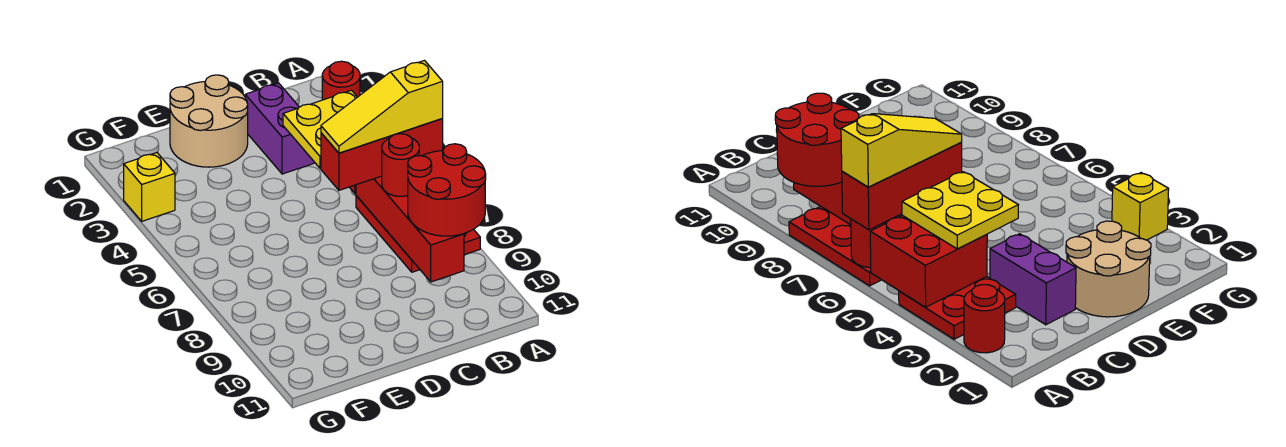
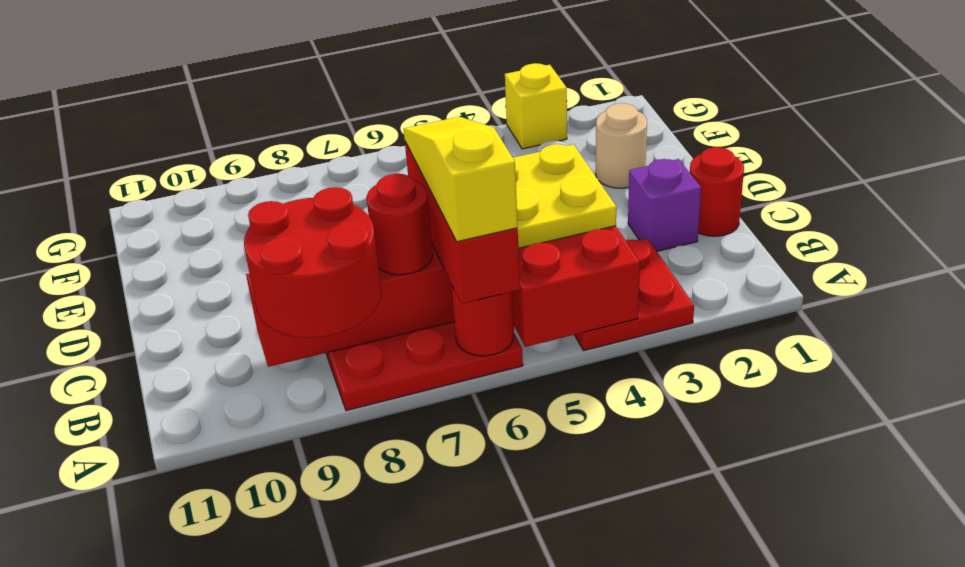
red 1x1 round brick [322,61,360,100] -> red 1x1 round brick moved to [690,147,744,236]
purple 1x2 brick [245,83,315,174] -> purple 1x1 brick [628,159,701,251]
tan 2x2 round brick [170,75,248,167] -> tan 1x1 round brick [596,103,647,188]

